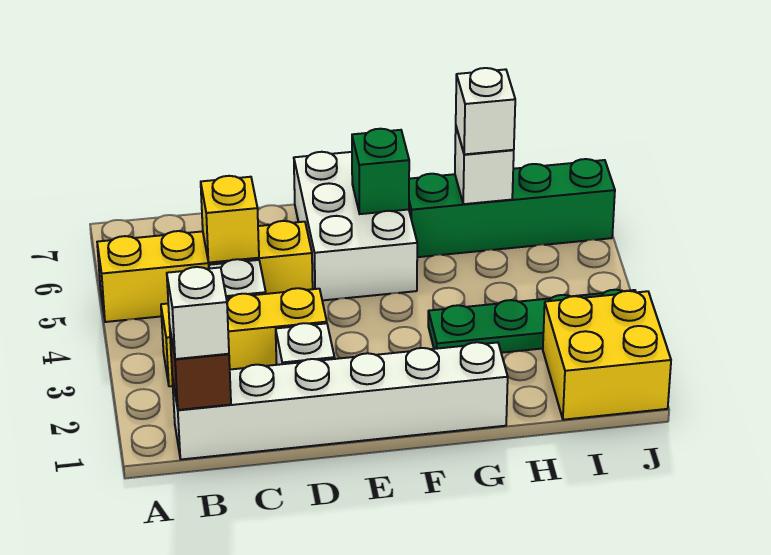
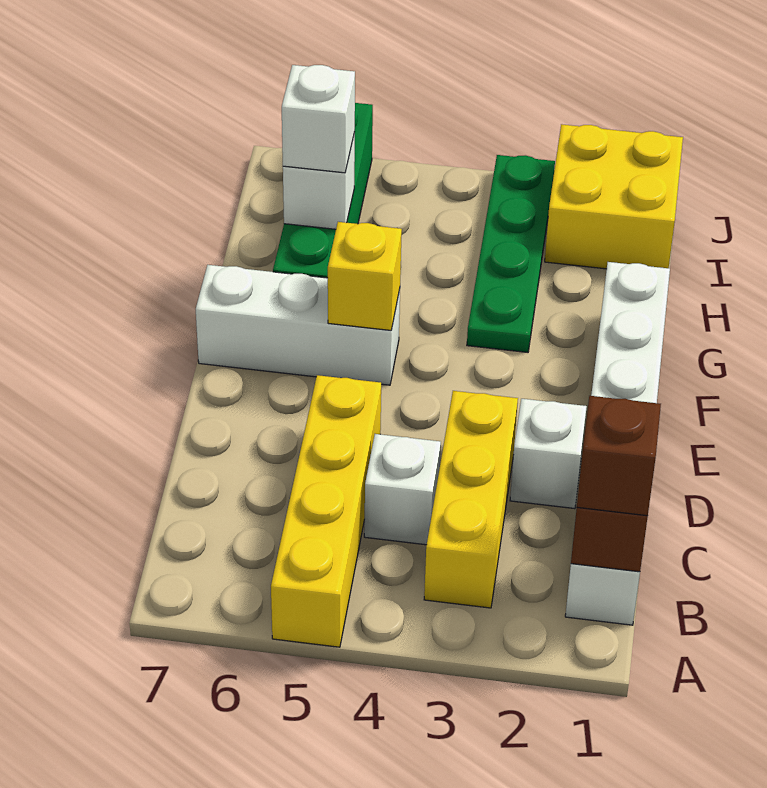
white 1x1 brick [167,267,229,359] -> brown 1x1 brick [577,396,661,516]
yellow 1x1 brick [201,176,259,263] -> yellow 1x1 brick moved to [328,222,402,330]
white 2x3 brick [294,152,417,300] -> white 1x3 brick [196,265,400,385]
green 1x1 brick [352,129,409,214] -> none

